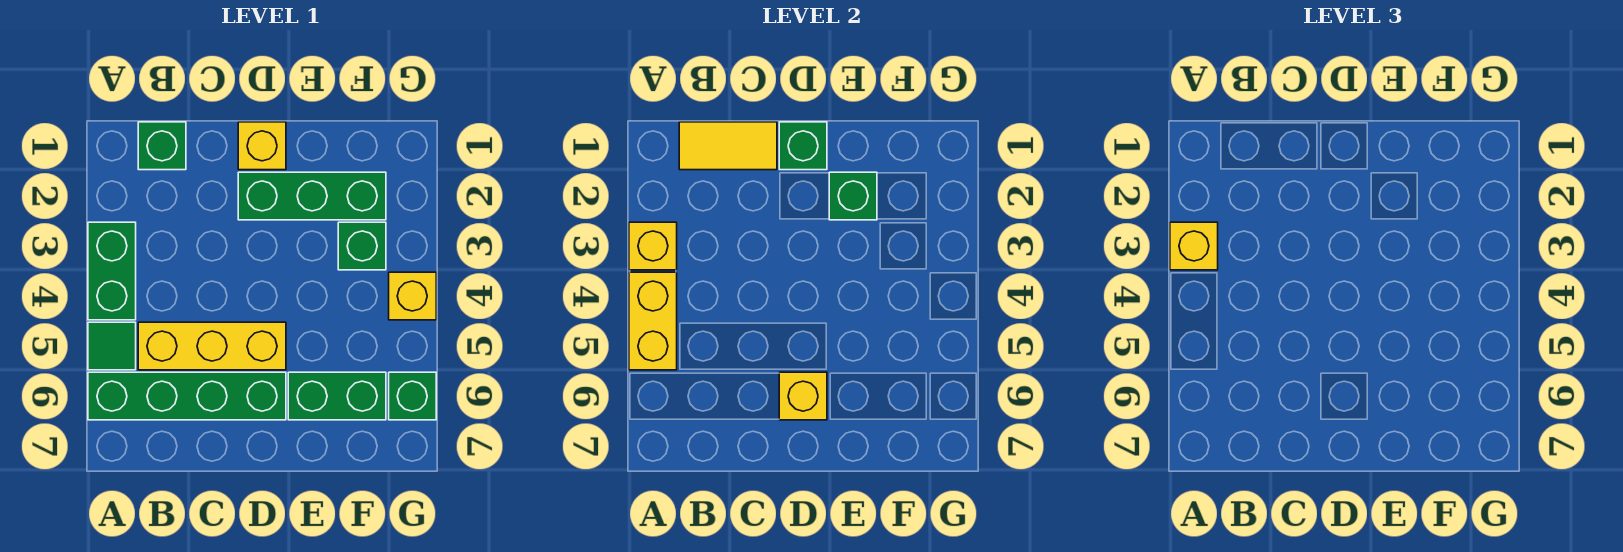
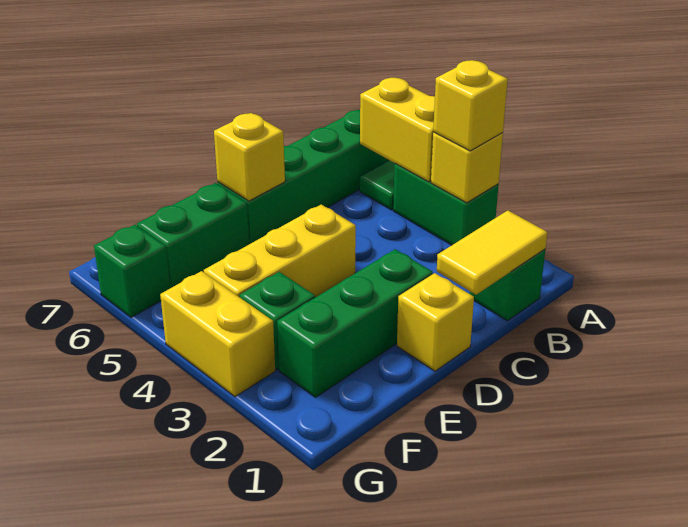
yellow 1x3 brick [138,322,286,370] -> yellow 1x3 brick moved to [204,204,356,297]
green 1x1 brick [779,122,827,170] -> none
green 1x1 brick [829,172,877,220] -> none
yellow 1x1 brick [389,272,436,320] -> yellow 1x2 brick [160,271,275,397]

